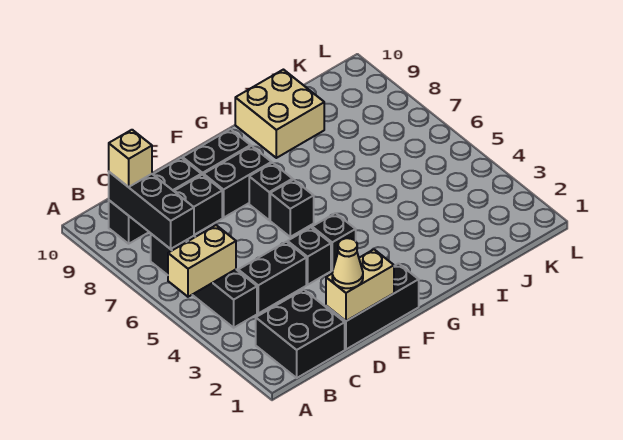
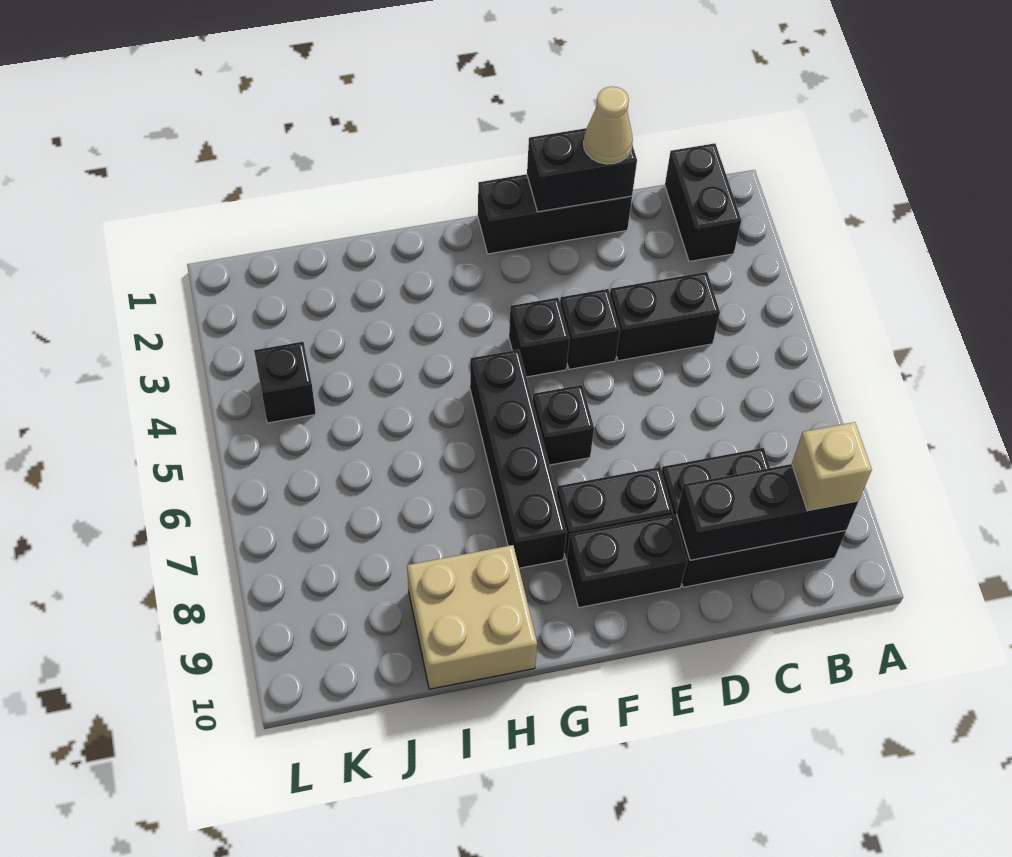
tan 1x2 brick [168,225,236,297] -> none
black 2x2 brick [256,290,345,378] -> black 1x2 brick [665,143,741,261]
black 1x4 brick [151,234,257,328] -> black 1x4 brick moved to [470,350,567,568]
black 1x3 brick [109,172,194,249] -> black 1x3 brick turned to [676,464,859,560]
tan 1x2 brick [326,249,394,321] -> black 1x2 brick [527,128,637,212]
black 1x1 brick [249,163,293,220] -> black 1x1 brick moved to [254,342,316,423]

